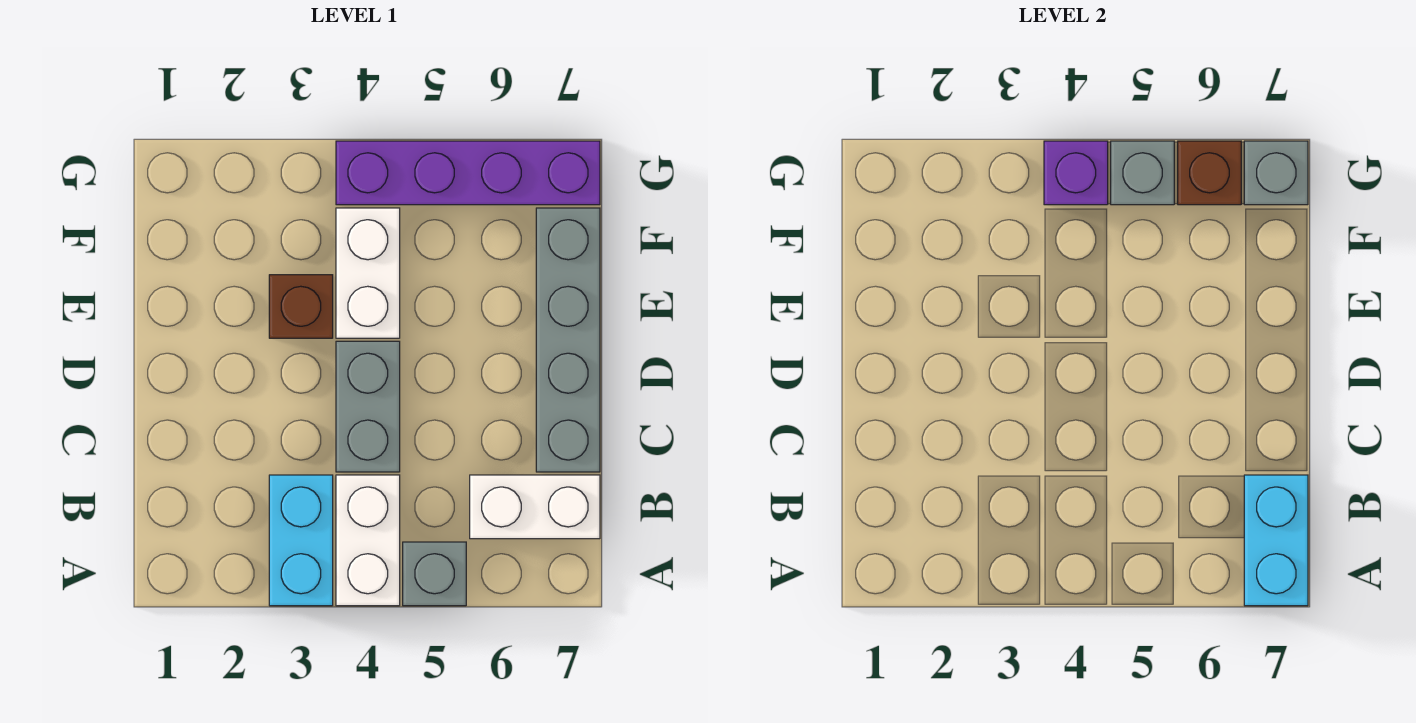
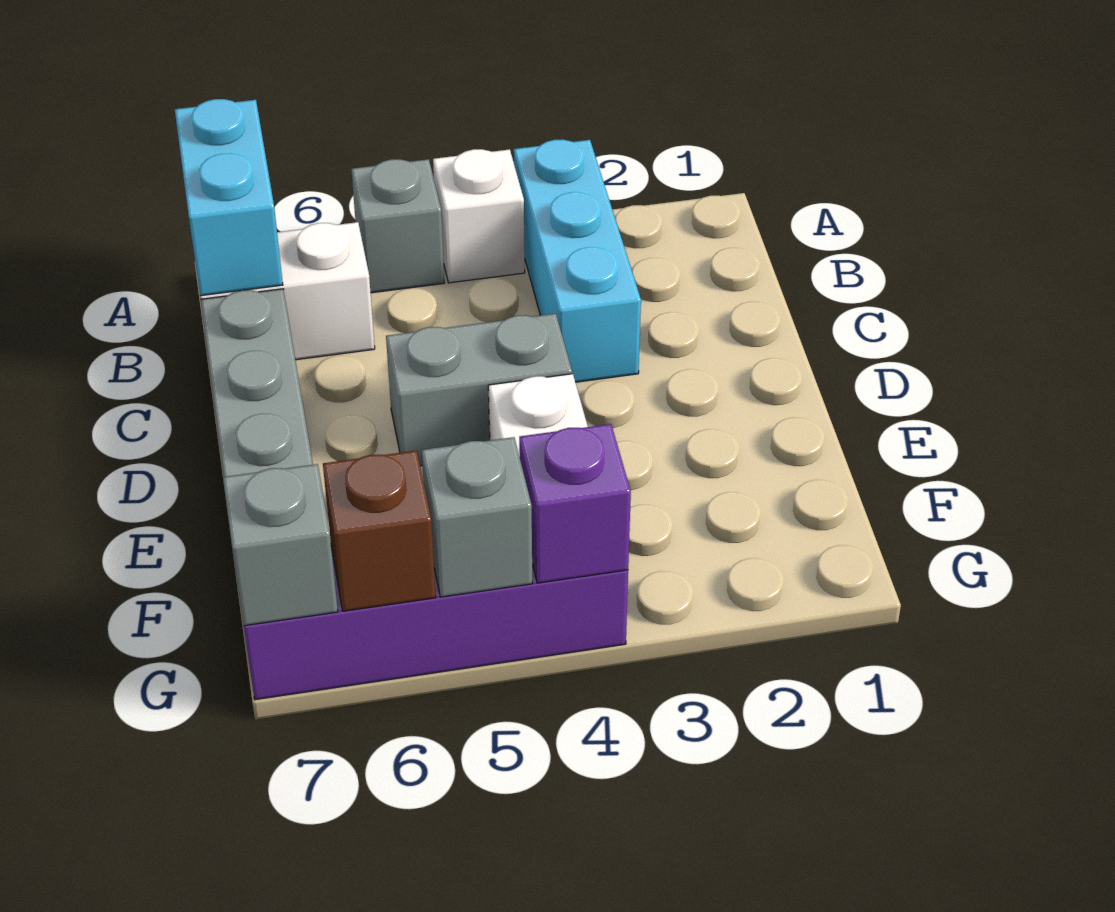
cyan 1x2 brick [269,475,333,606] -> cyan 1x3 brick [514,139,641,382]
white 1x2 brick [336,475,400,606] -> white 1x1 brick [433,149,525,283]
grey 1x2 brick [336,341,400,472] -> grey 1x2 brick turned to [386,314,572,466]
brown 1x1 brick [269,275,333,338] -> none

